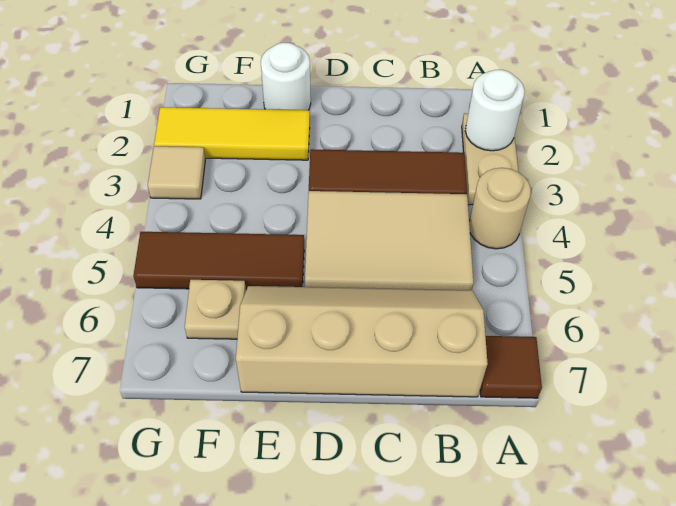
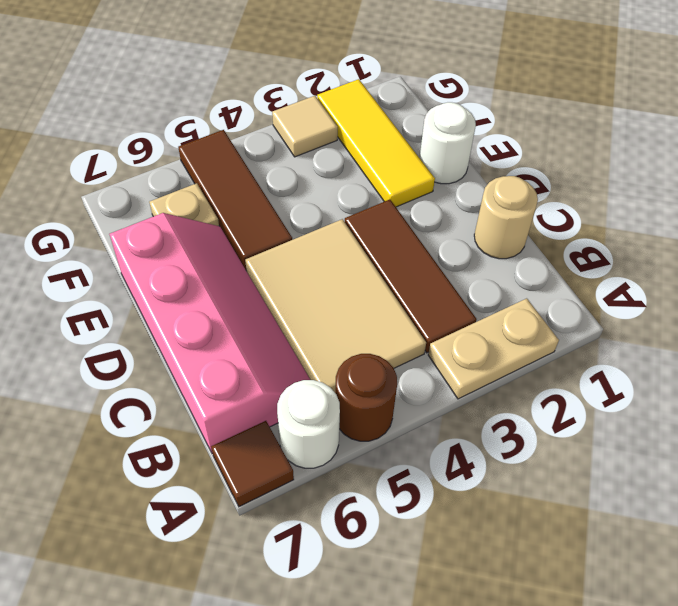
white 1x1 round brick [465,70,525,151] -> white 1x1 round brick moved to [277,380,340,468]
tan 1x1 round brick [469,168,531,249] -> tan 1x1 round brick moved to [474,176,538,259]
none -> brown 1x1 round brick [335,354,397,441]
tan 2x4 slope [236,286,488,397] -> pink 2x4 slope [109,213,310,454]

